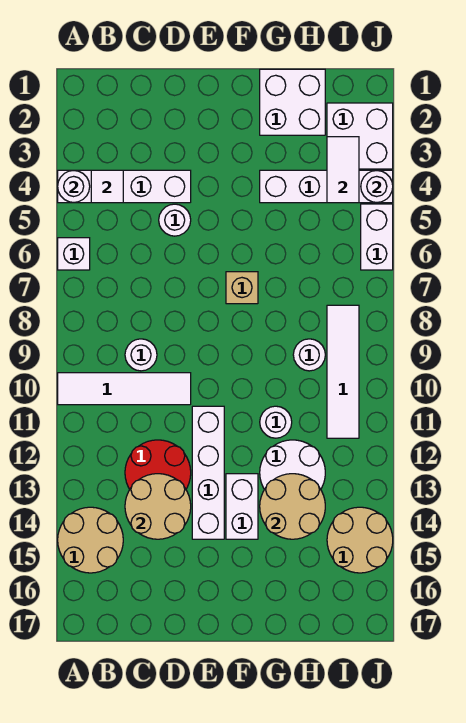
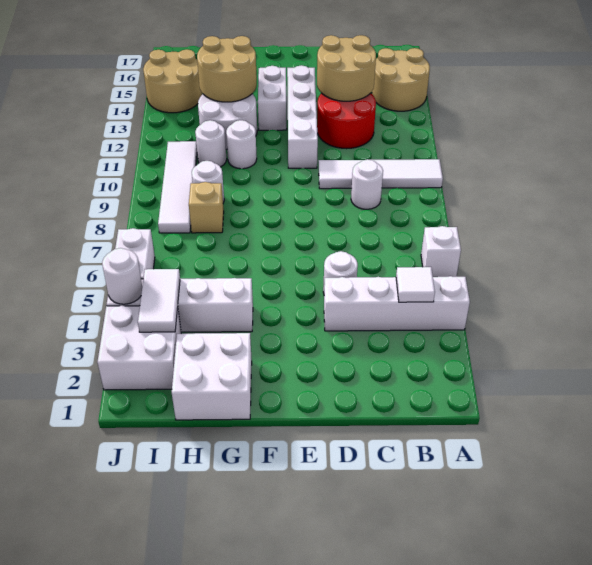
white 1x1 round brick [58,170,90,203] -> white 1x1 round brick moved to [195,120,227,167]
tan 1x1 brick [226,272,258,304] -> tan 1x1 brick moved to [189,182,224,233]

